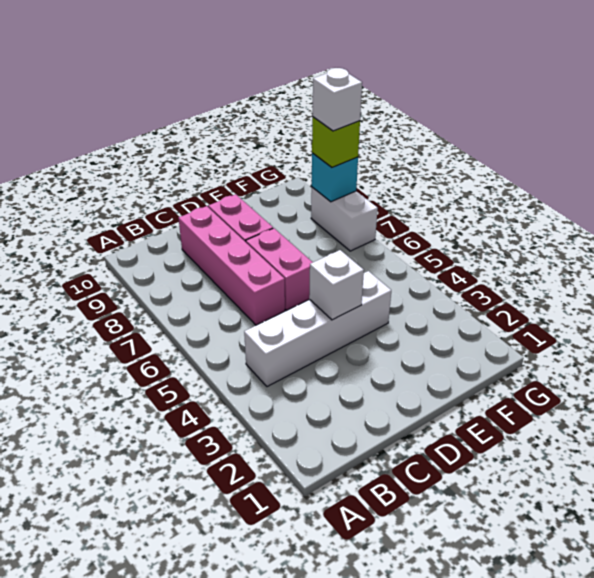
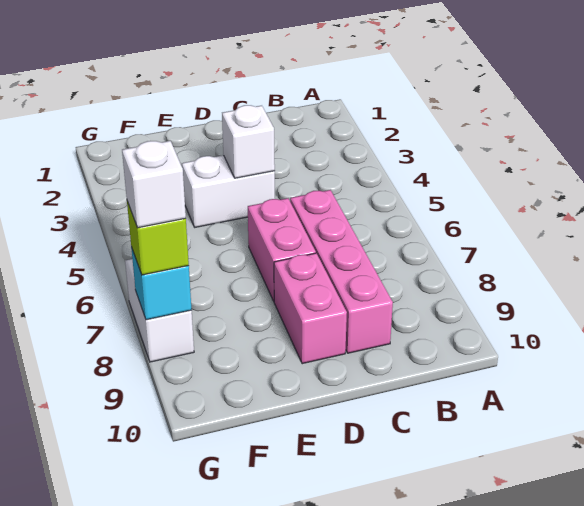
white 1x4 brick [244,271,391,387] -> white 1x2 brick [182,155,275,227]

